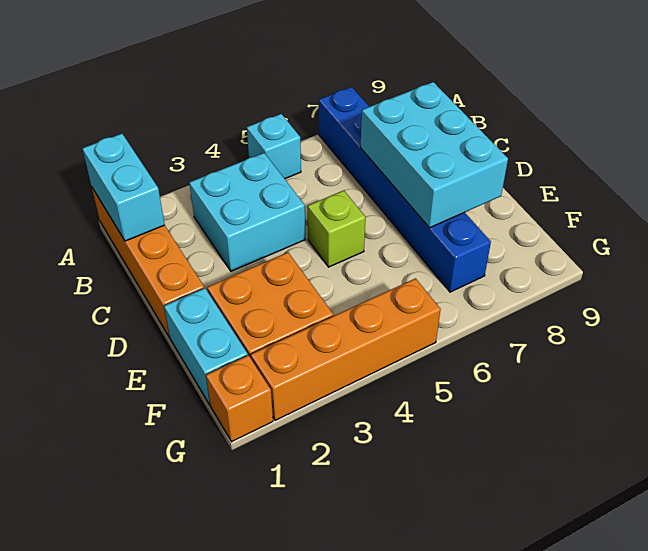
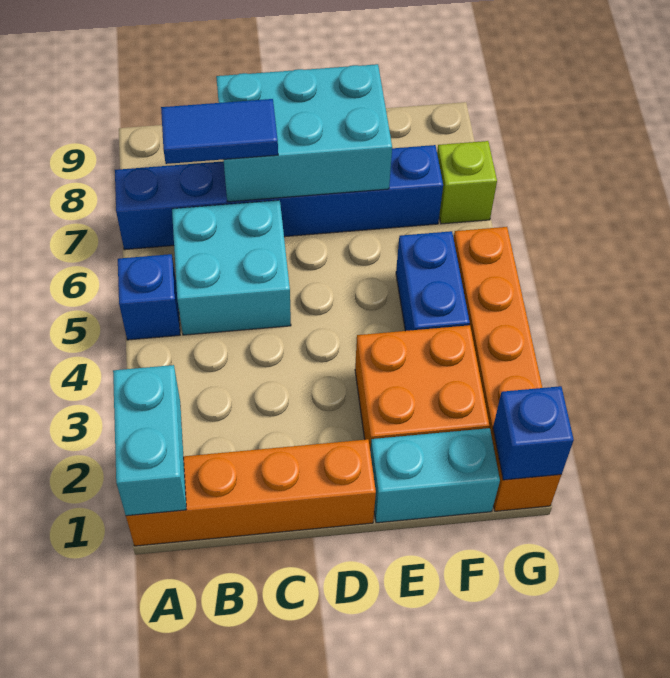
cyan 1x2 brick [82,134,165,241] -> cyan 1x2 brick turned to [113,365,186,516]
cyan 1x1 brick [247,114,301,179] -> blue 1x1 brick [118,254,180,340]
cyan 2x2 brick [189,153,305,271] -> cyan 2x2 brick moved to [172,200,291,335]
none -> blue 1x2 tile [161,99,278,164]
lime 1x1 brick [308,190,366,267] -> lime 1x1 brick moved to [437,141,497,224]
none -> blue 1x2 brick [396,231,470,331]
none -> blue 1x1 brick [493,386,574,480]

